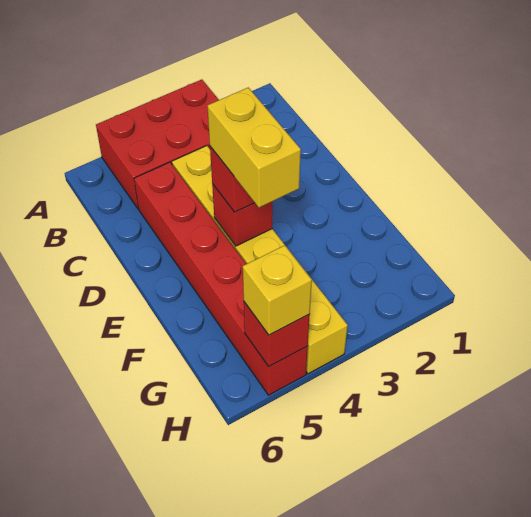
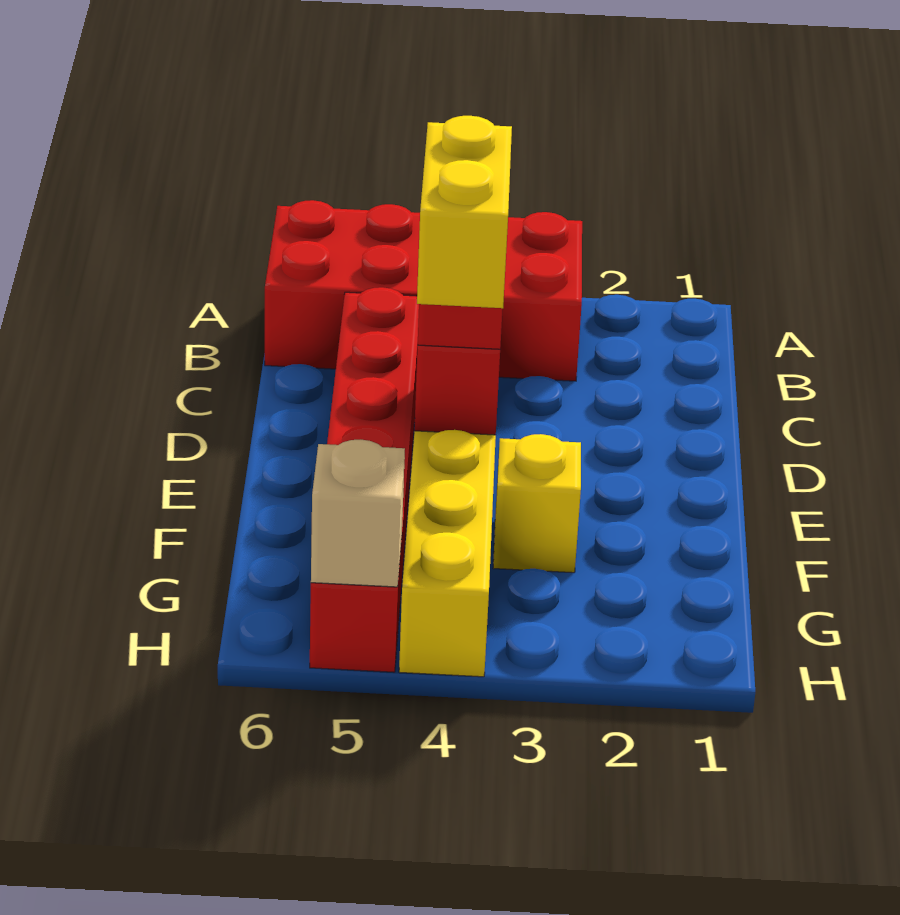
red 2x3 brick [96,80,219,209] -> red 2x4 brick [265,200,582,381]
red 1x1 brick [244,302,310,366] -> tan 1x1 brick [311,440,405,587]
yellow 1x1 brick [243,245,312,335] -> yellow 1x1 brick moved to [493,434,581,573]

